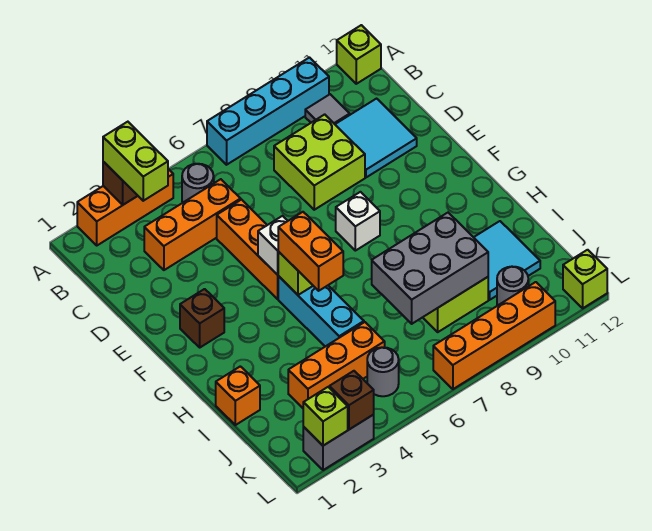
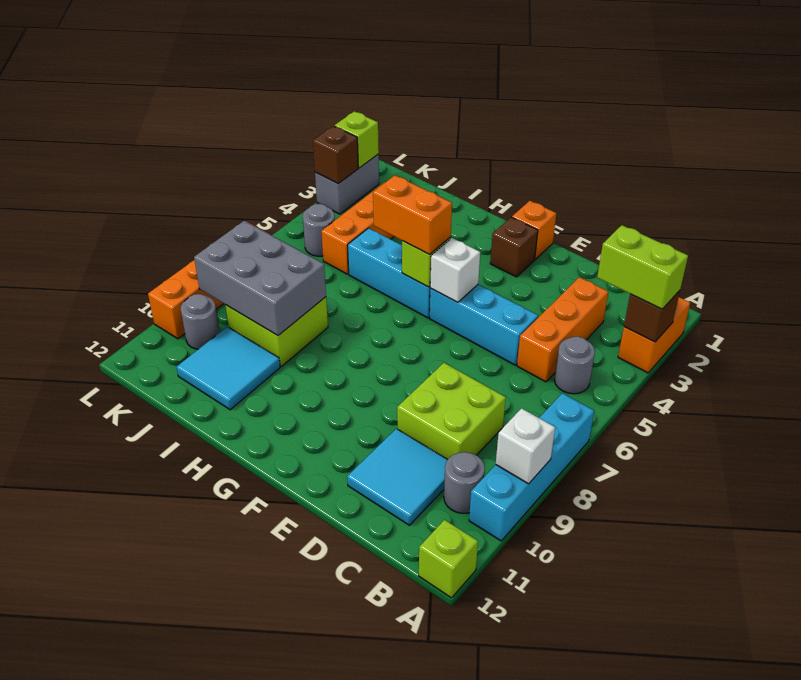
orange 1x3 brick [77,169,173,245] -> orange 1x2 brick [618,297,690,373]
grey 1x1 tile [305,94,350,124] -> grey 1x1 round brick [444,452,485,513]
orange 1x3 brick [217,200,278,299] -> cyan 1x3 brick [430,285,538,365]
white 1x1 brick [336,192,380,251] -> white 1x1 brick moved to [496,408,555,484]
orange 1x1 brick [216,366,260,425] -> orange 1x1 brick moved to [512,201,556,259]
grey 2x3 brick [372,213,488,324] -> grey 2x3 brick turned to [194,221,326,336]
lime 1x1 brick [563,250,607,308] -> none

